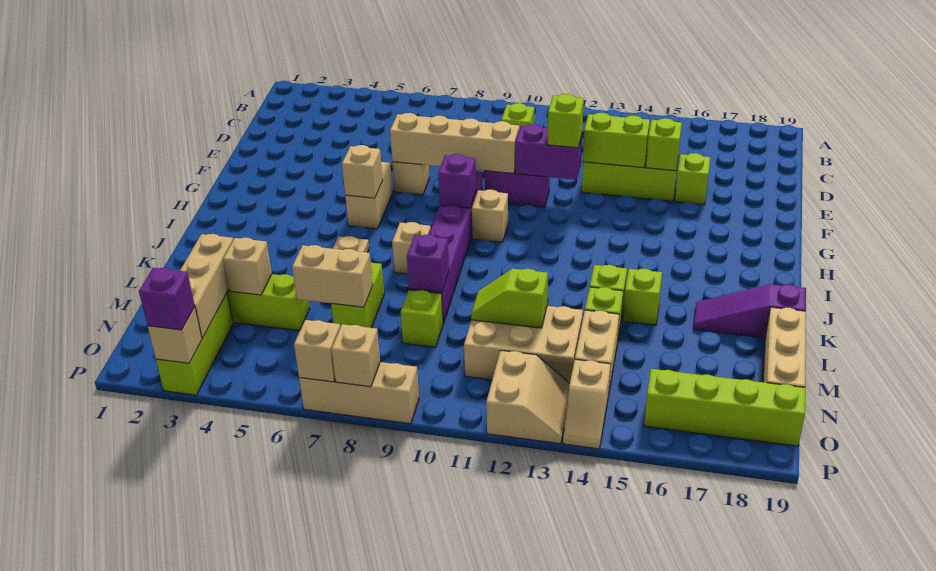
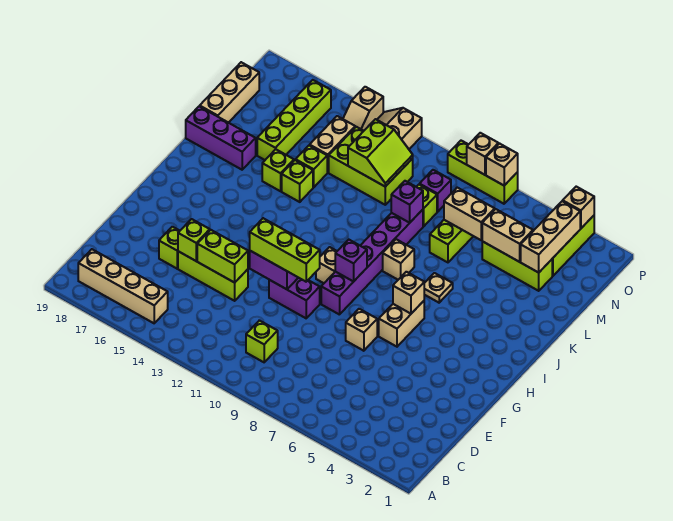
tan 1x4 brick [390,113,519,174] -> tan 1x4 brick moved to [78,249,168,323]
lime 1x1 brick [548,94,584,148] -> lime 1x3 brick [250,218,320,282]
purple 1x3 slope [693,284,806,338] -> purple 1x3 brick [186,106,256,170]
tan 1x1 brick [223,238,272,295] -> tan 1x2 brick [482,209,533,262]
tan 2x3 brick [464,306,583,383] -> lime 2x3 brick [329,127,413,205]
lime 1x2 slope [471,269,548,328] -> lime 2x2 slope [348,119,413,187]
tan 1x2 slope [563,360,611,449] -> tan 1x2 slope turned to [343,87,383,131]
lime 1x4 brick [644,369,805,446] -> lime 1x4 brick turned to [257,80,331,160]
purple 1x1 brick [139,268,195,330] -> purple 1x1 brick moved to [420,170,451,212]
tan 1x3 brick [299,362,419,424] -> lime 1x3 brick [448,141,518,204]

